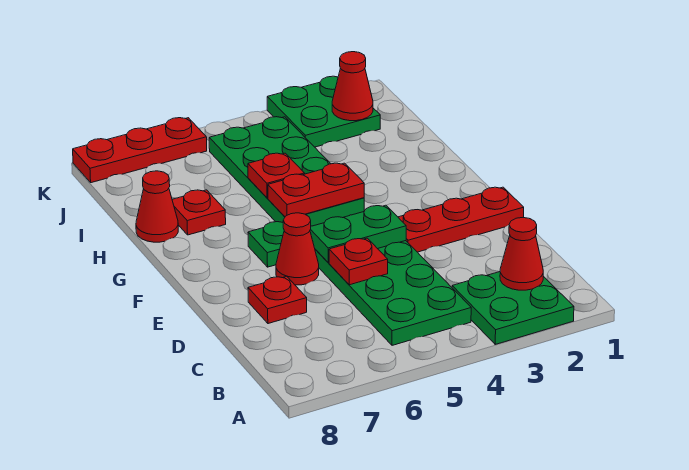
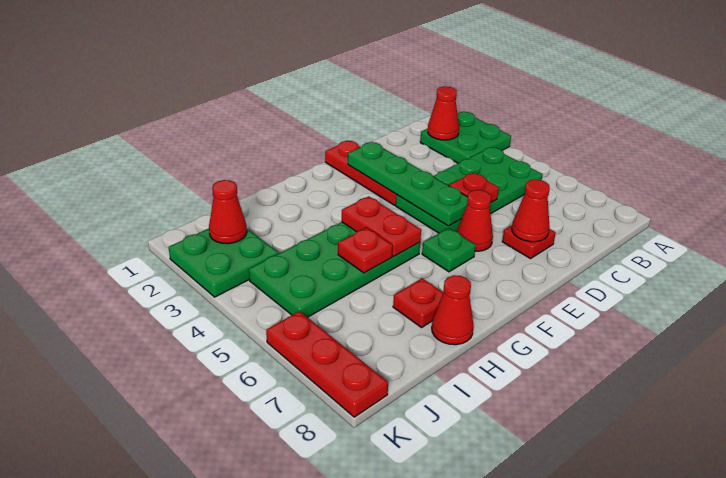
none -> red 1x1 cone [512,179,550,242]
green 1x2 plate [310,205,406,263] -> green 1x4 plate [348,142,468,226]

